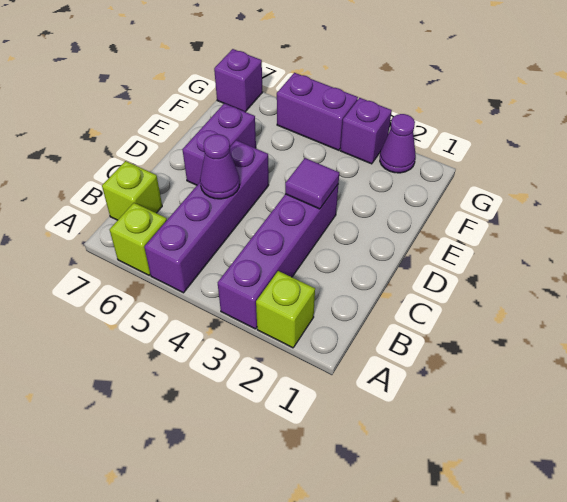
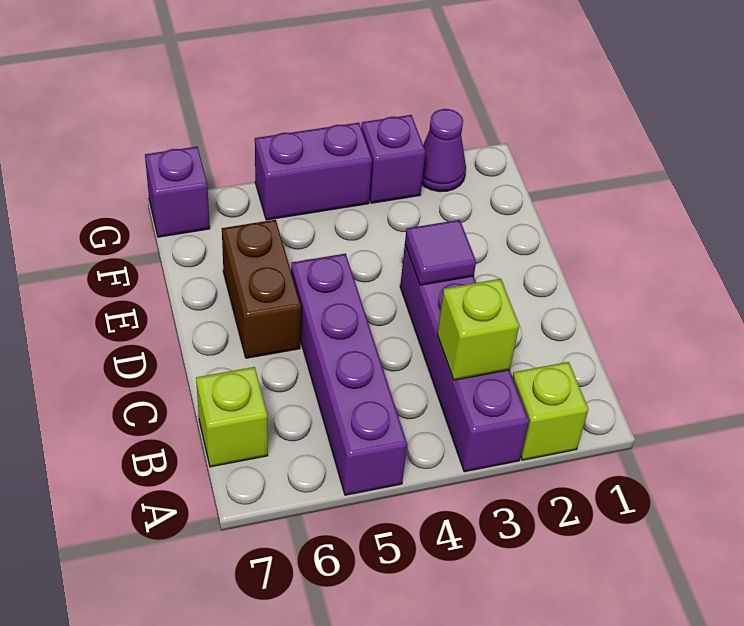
lime 1x1 brick [110,203,167,275] -> lime 1x1 brick moved to [437,279,519,380]
purple 1x1 cone [200,134,240,199] -> none
purple 1x2 brick [183,103,256,185] -> brown 1x2 brick [222,220,301,358]

